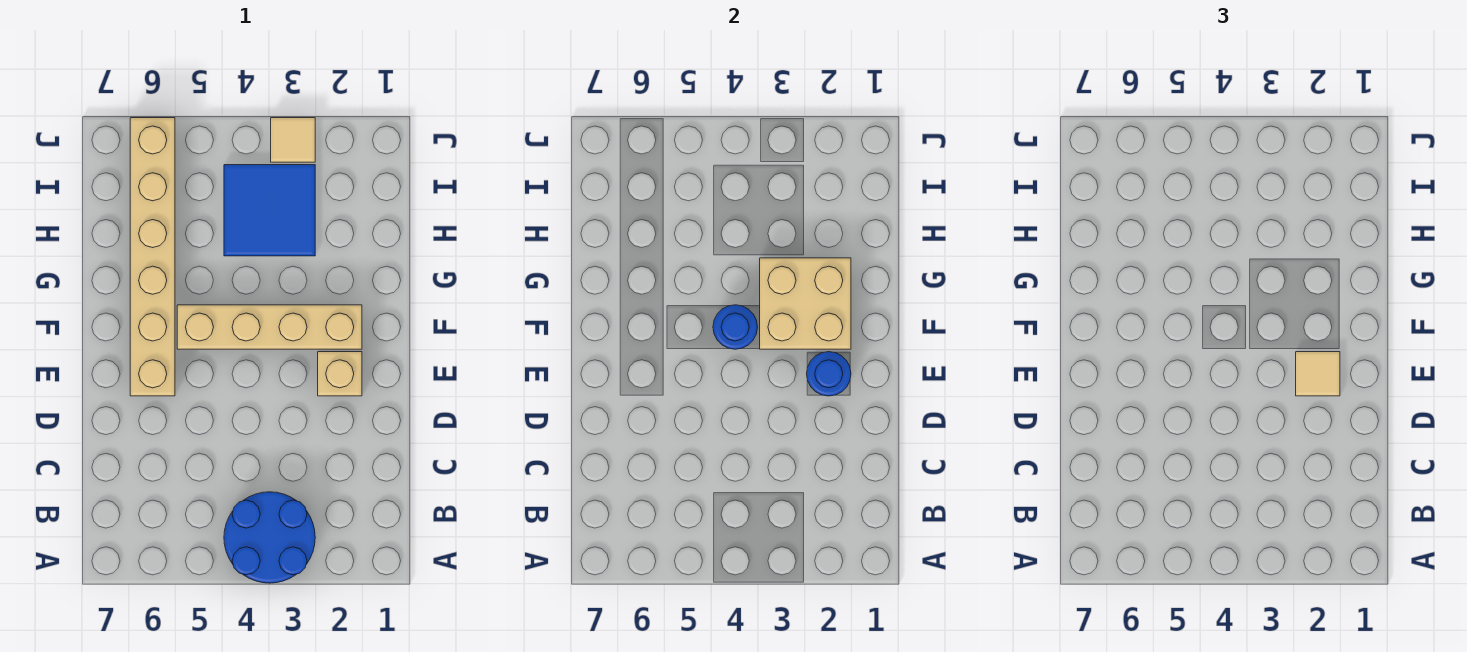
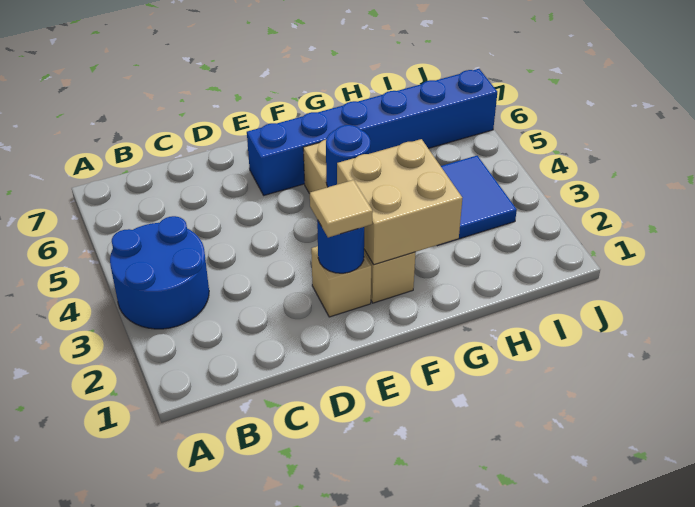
tan 1x6 brick [130,118,175,396] -> blue 1x6 brick [247,69,497,195]
tan 1x1 tile [271,118,315,162] -> none

